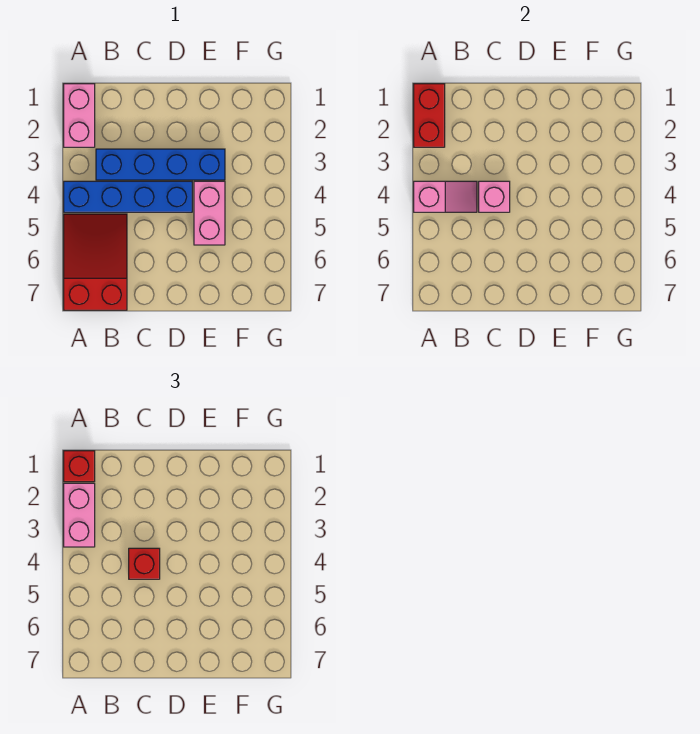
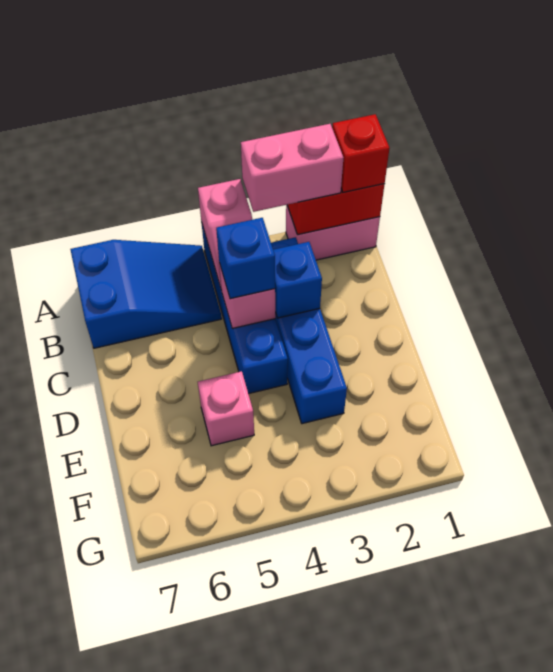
red 2x3 slope [64,214,127,310] -> blue 2x3 slope [70,240,222,348]
none -> blue 1x1 brick [273,242,322,318]
red 1x1 brick [129,548,160,579] -> blue 1x1 brick [216,218,275,299]
pink 1x2 brick [194,181,225,245] -> pink 1x1 brick [198,371,254,446]

